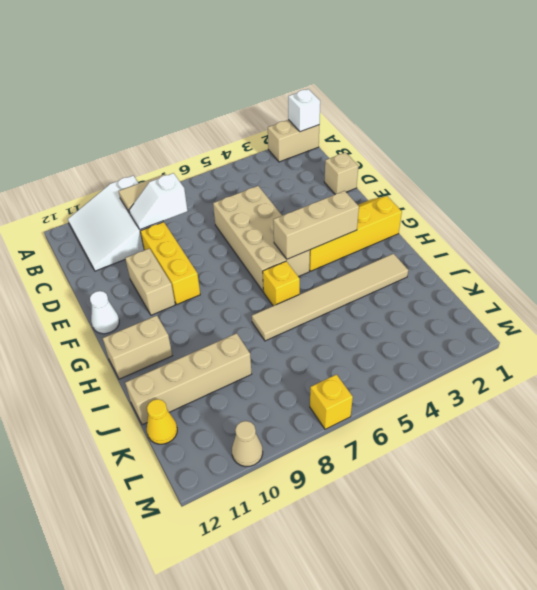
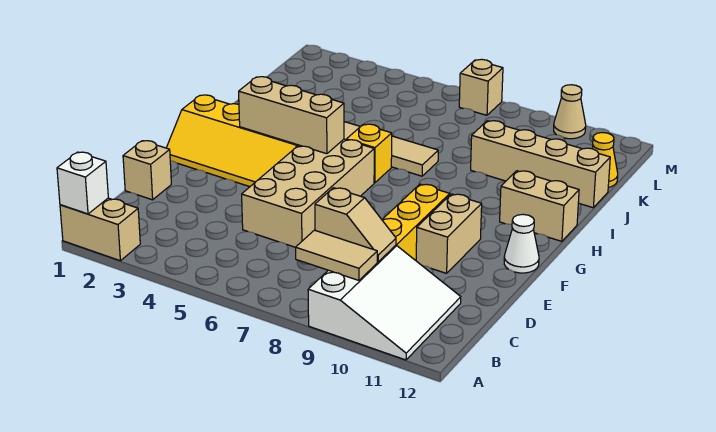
white 1x2 slope [129,173,187,230] -> tan 1x2 slope [315,188,396,262]
yellow 1x1 brick [310,374,353,429] -> tan 1x1 brick [459,59,503,115]

